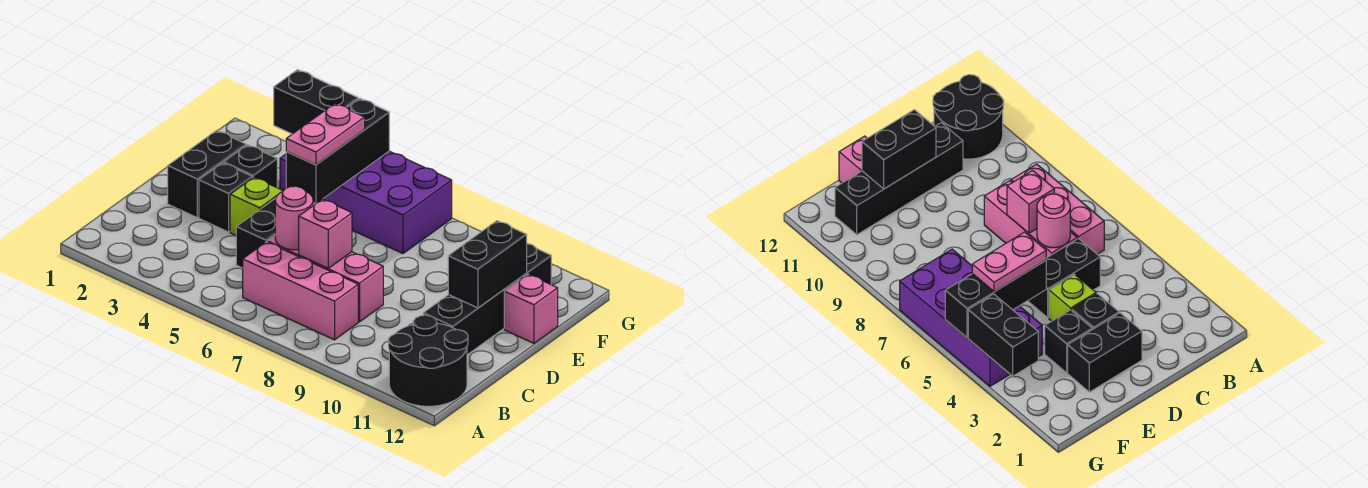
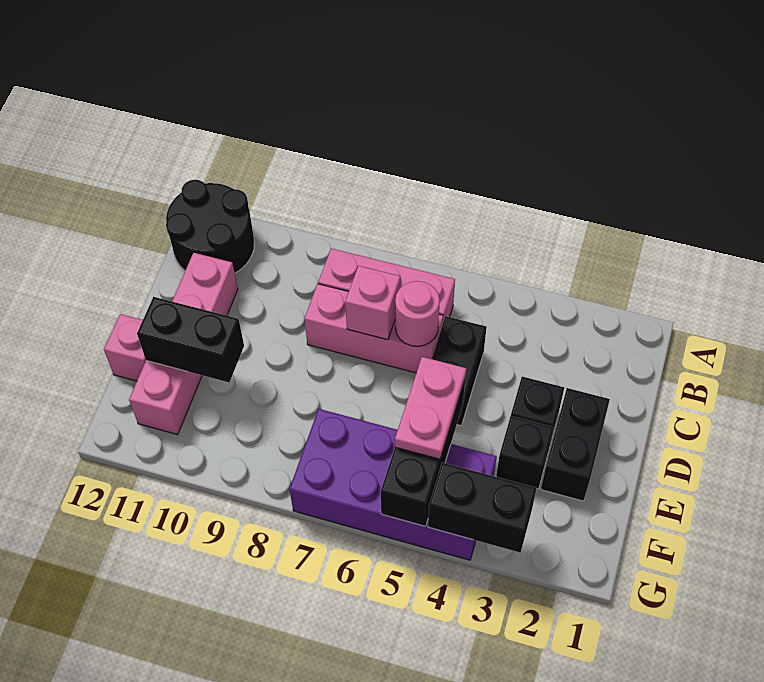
black 1x4 brick [423,244,551,355] -> pink 1x4 brick [129,253,238,435]
lime 1x1 brick [230,177,283,235] -> none
black 1x2 brick [448,221,527,308] -> black 1x2 brick turned to [137,297,244,382]

